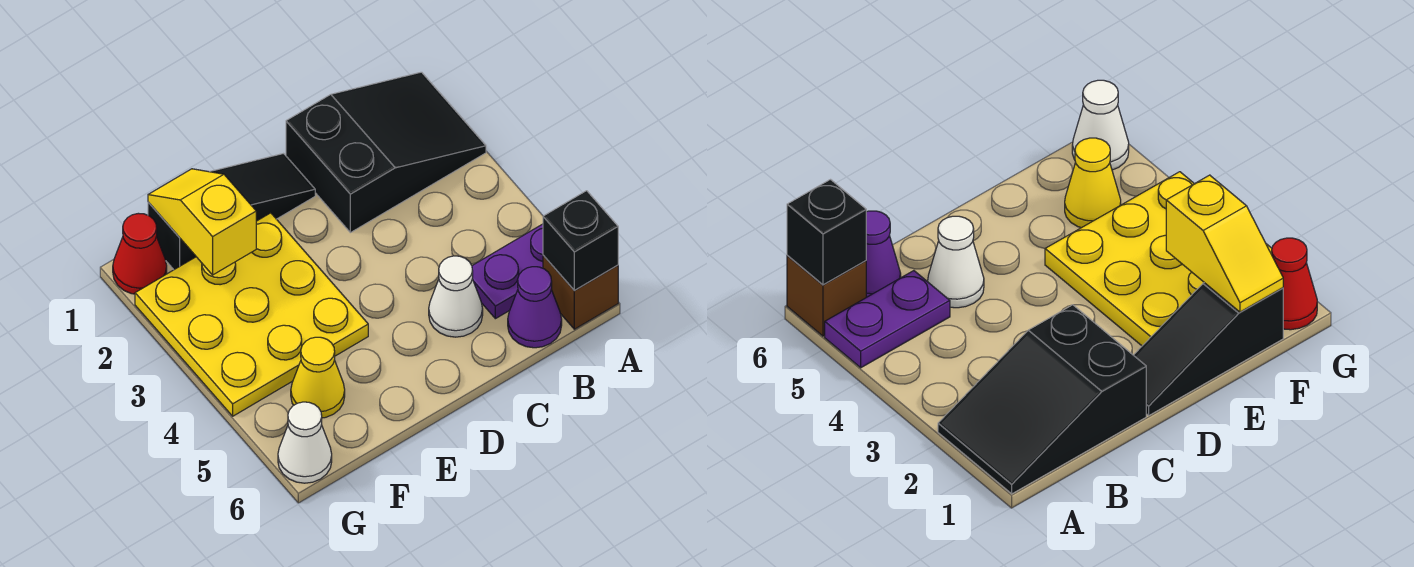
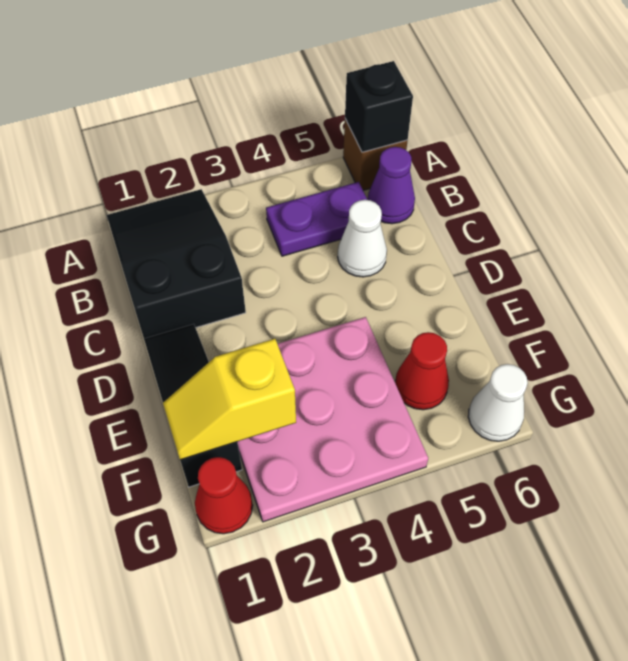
purple 1x2 plate [472,224,543,319] -> purple 1x2 plate turned to [266,182,367,256]
yellow 3x3 plate [135,213,368,416] -> pink 3x3 plate [237,317,428,522]
yellow 1x1 cone [291,337,345,418] -> red 1x1 cone [395,332,449,410]

